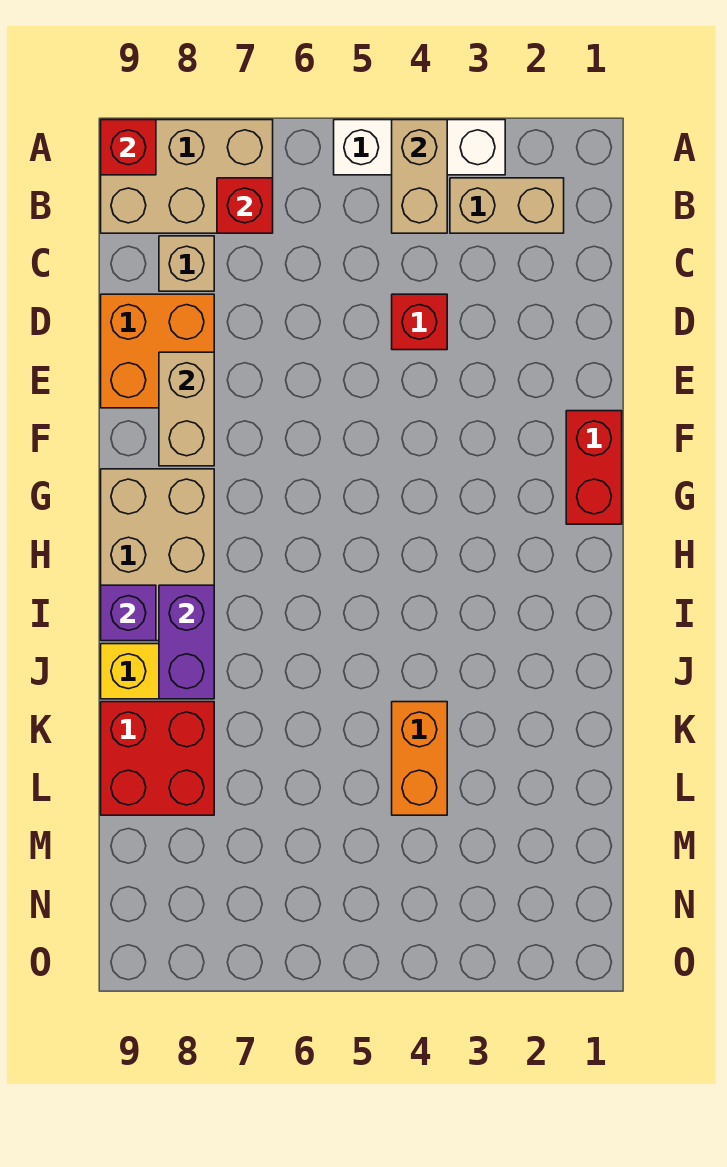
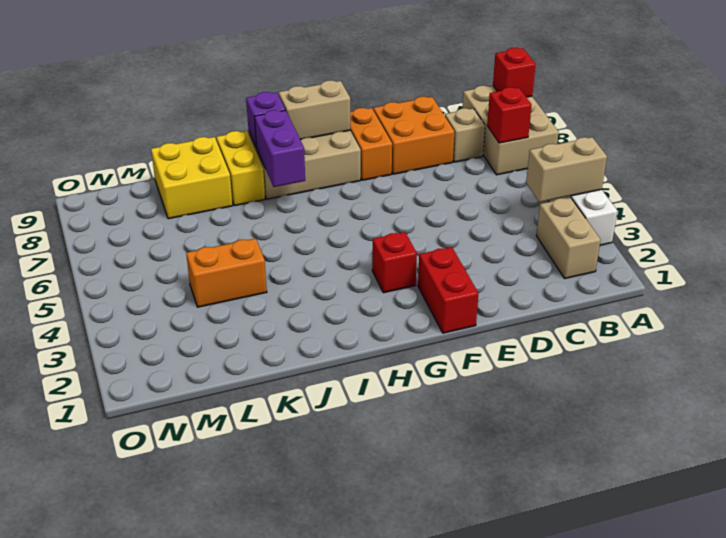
red 1x1 brick [392,294,447,350] -> red 1x1 brick moved to [372,232,417,293]
tan 1x2 brick [159,352,214,466] -> tan 1x2 brick moved to [279,80,350,140]
red 1x2 brick [566,411,622,524] -> red 1x2 brick turned to [418,247,479,333]
none -> orange 1x2 brick [350,108,392,180]
purple 1x2 brick [159,585,214,699] -> purple 1x2 brick turned to [255,110,305,187]
red 2x2 brick [101,702,214,815] -> yellow 2x2 brick [151,137,233,219]

